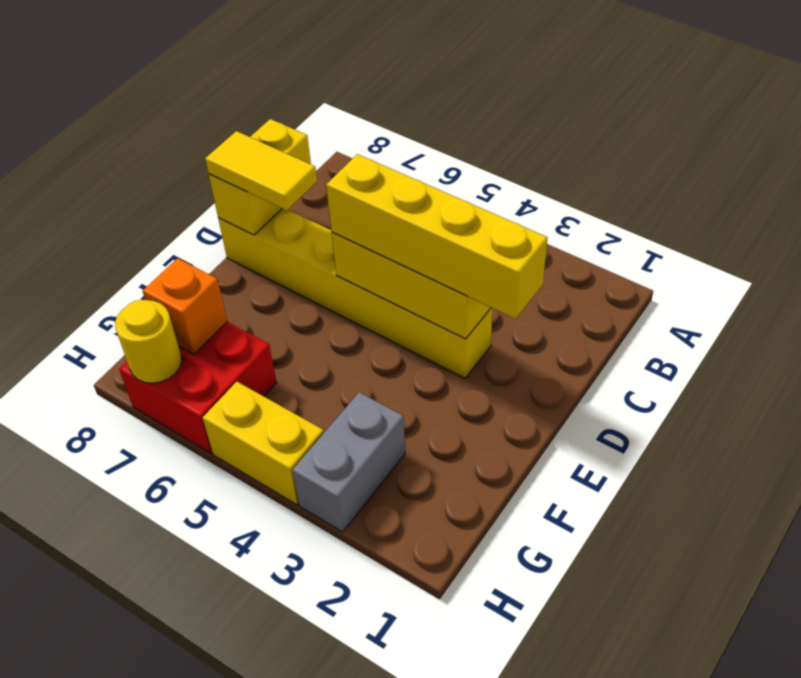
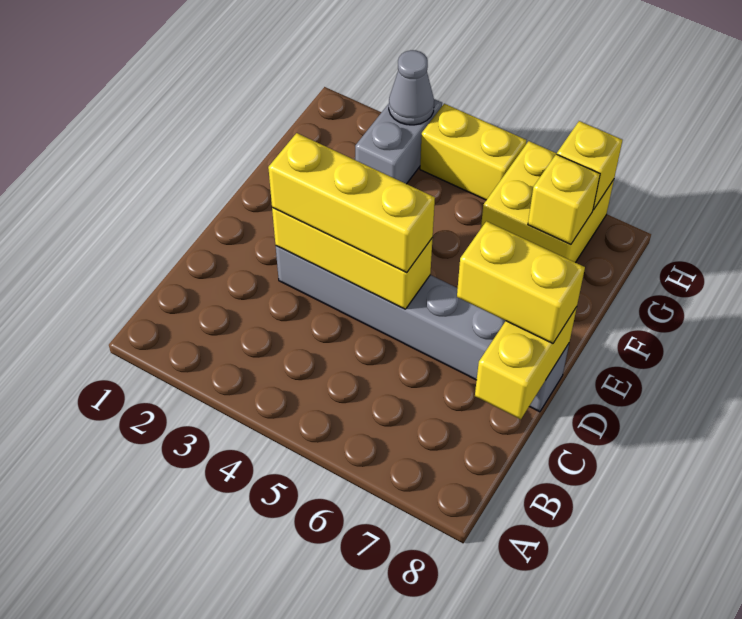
yellow 1x4 brick [326,154,548,319] -> yellow 1x3 brick [268,133,435,273]
yellow 1x6 brick [218,209,493,378] -> grey 1x6 brick [276,246,569,412]
yellow 1x2 tile [205,131,317,210] -> yellow 1x2 brick [457,221,585,343]
red 2x2 brick [119,322,277,454] -> yellow 2x2 brick [481,141,614,262]
orange 1x1 brick [143,258,227,354] -> yellow 1x1 brick [528,154,600,245]
none -> grey 1x1 cone [389,50,434,125]
yellow 1x1 round brick [115,300,182,383] -> yellow 1x1 brick [557,121,622,210]

